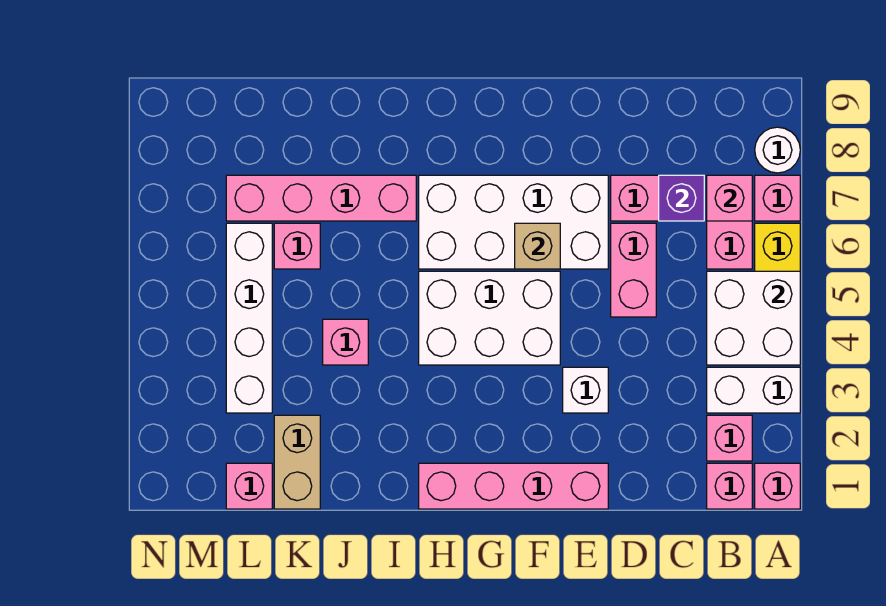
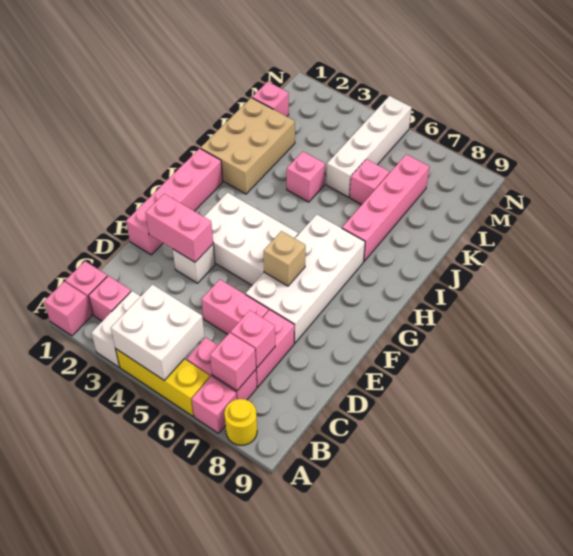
white 1x1 round brick [755,127,800,173] -> yellow 1x1 round brick [224,399,257,445]
purple 1x1 brick [659,175,704,221] -> pink 1x1 brick [231,310,275,368]
none -> pink 1x2 brick [145,194,213,262]
white 2x3 brick [419,271,560,365] -> white 2x3 brick turned to [204,192,298,285]
tan 1x2 brick [274,415,320,509] -> tan 2x3 brick [201,98,295,194]
white 1x4 brick [226,223,272,413] -> white 1x4 brick turned to [326,96,412,197]

